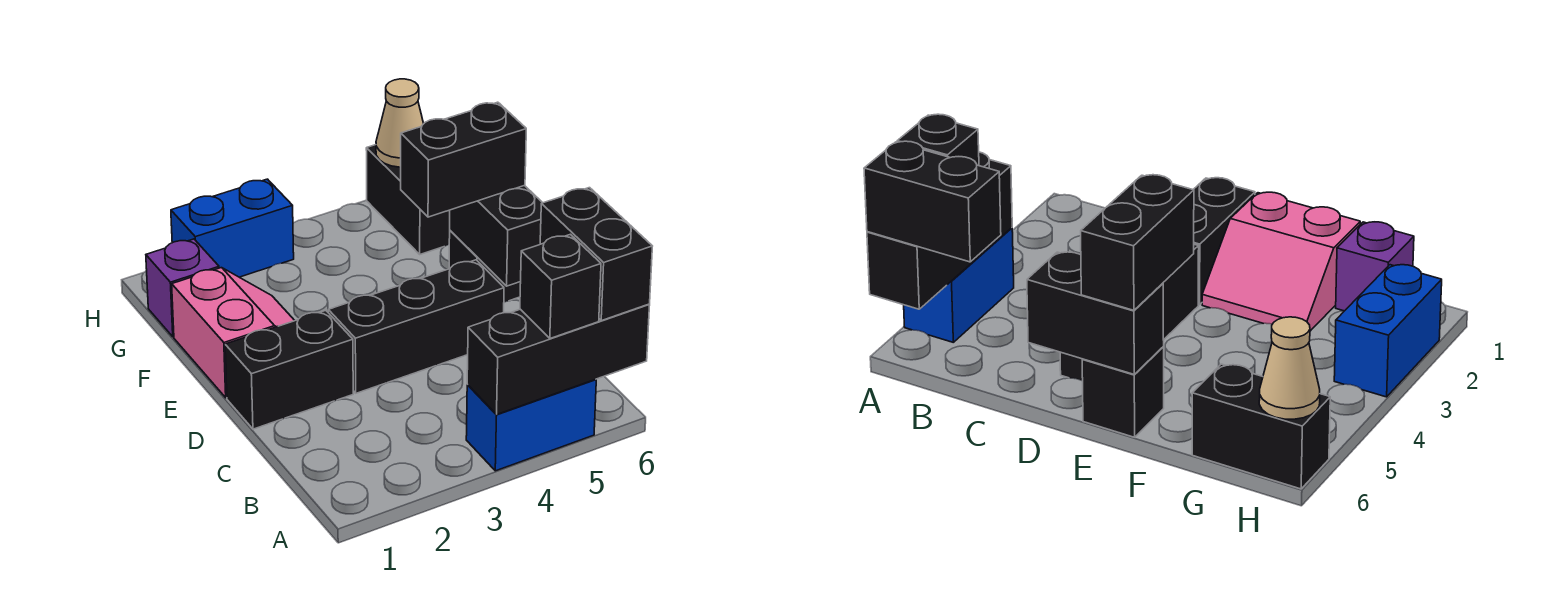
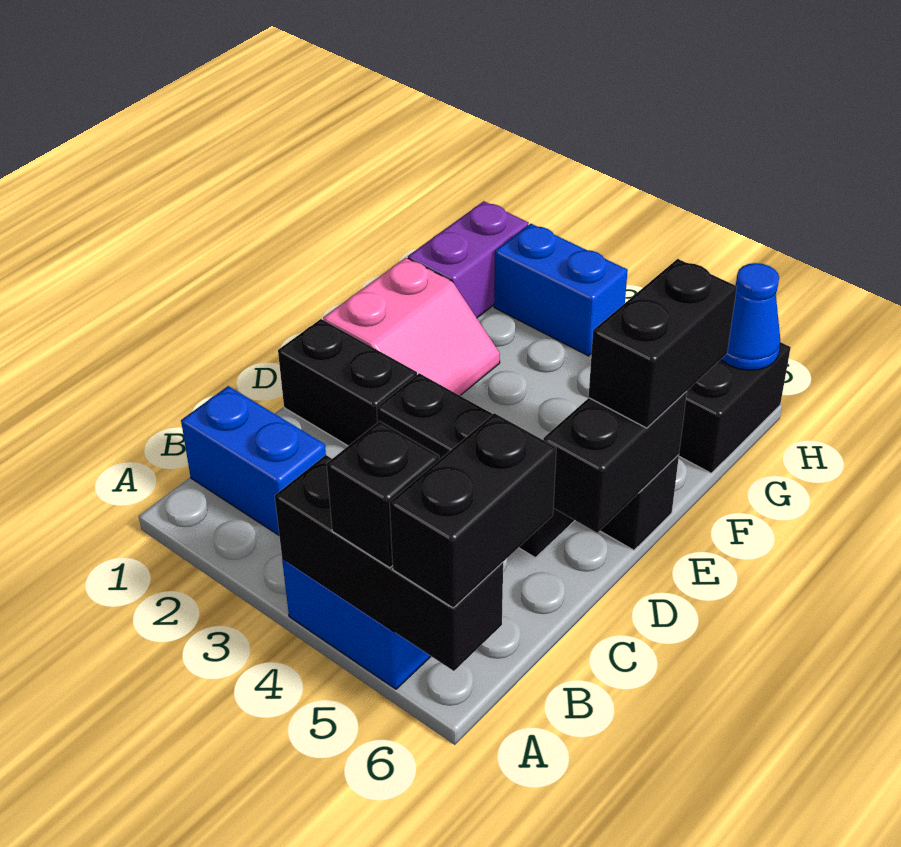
none -> blue 1x2 brick [181,386,326,535]
black 1x2 brick [401,102,526,217] -> black 1x2 brick turned to [589,259,737,428]
purple 1x1 brick [146,239,219,337] -> purple 1x2 brick [408,201,529,318]
tan 1x1 cone [376,79,424,167] -> blue 1x1 cone [721,263,780,370]

